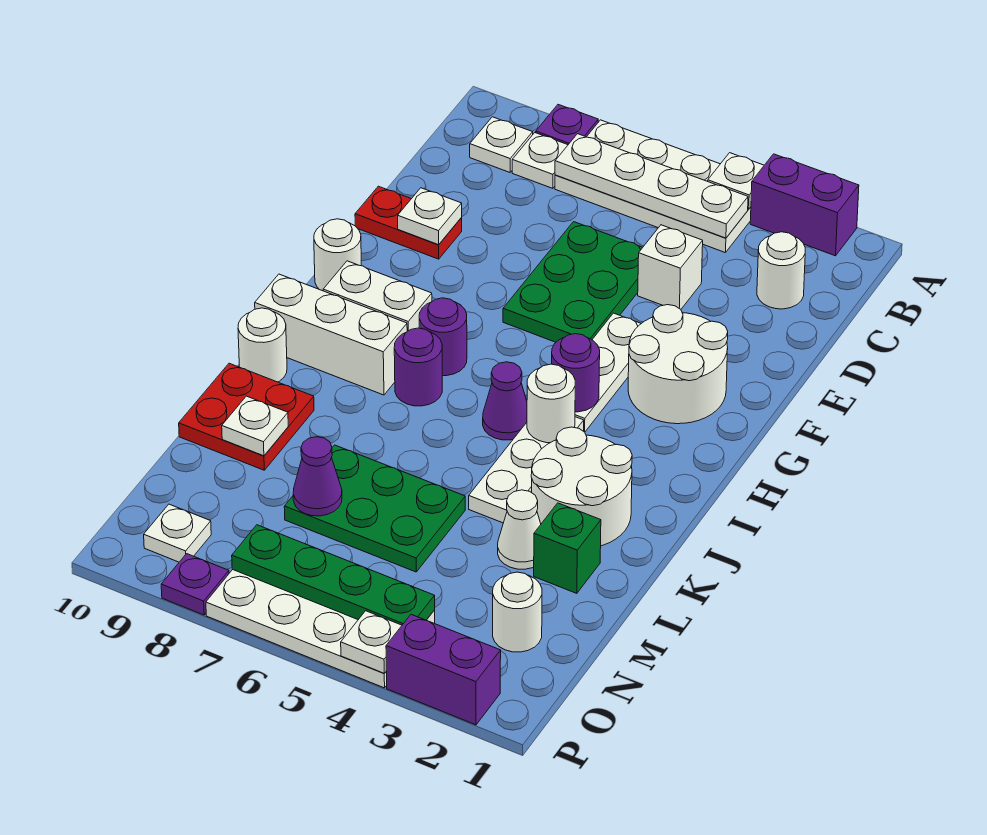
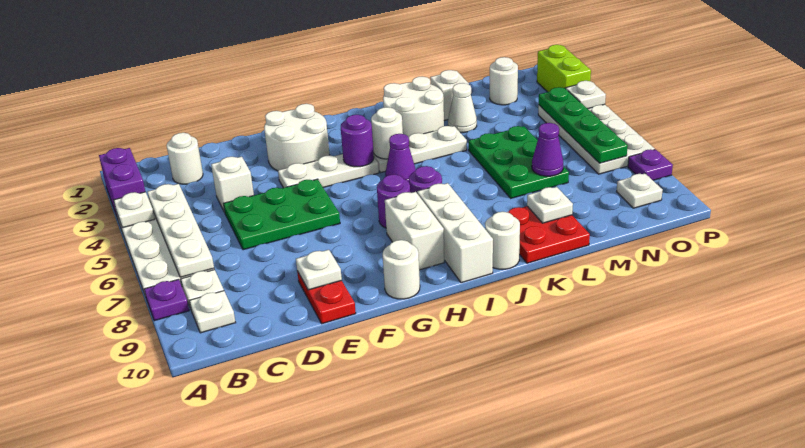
green 1x1 brick [534,503,601,593] -> white 1x1 brick [430,70,469,121]
purple 1x2 brick [386,614,501,725] -> lime 1x2 brick [537,45,591,92]

